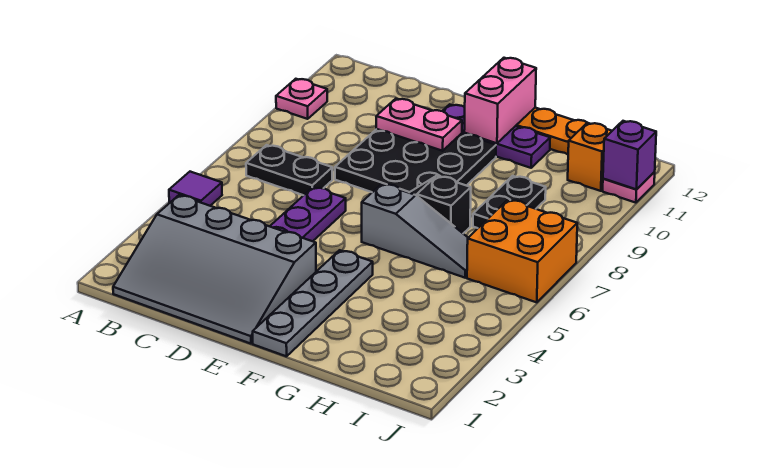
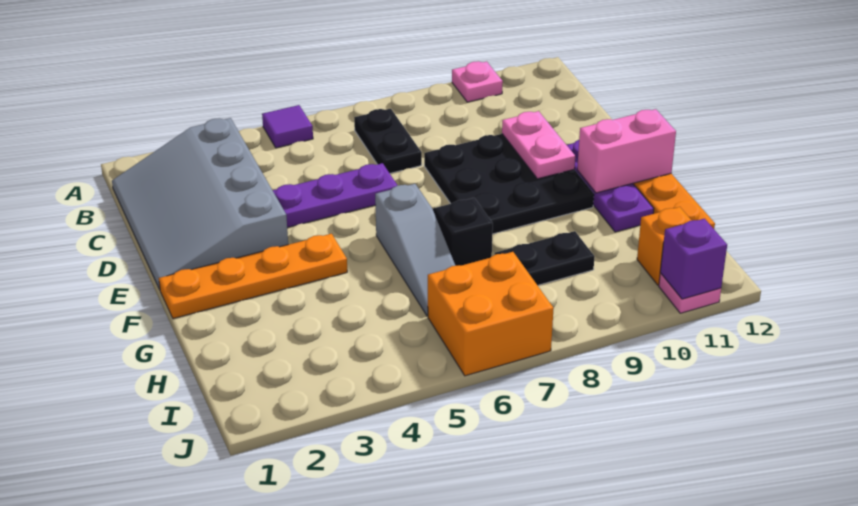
grey 1x4 plate [253,250,373,356] -> orange 1x4 plate [159,234,347,319]

